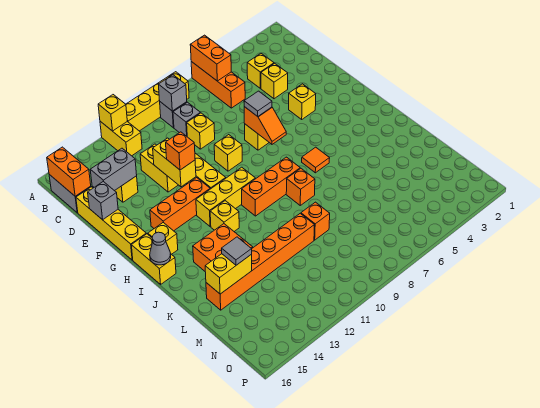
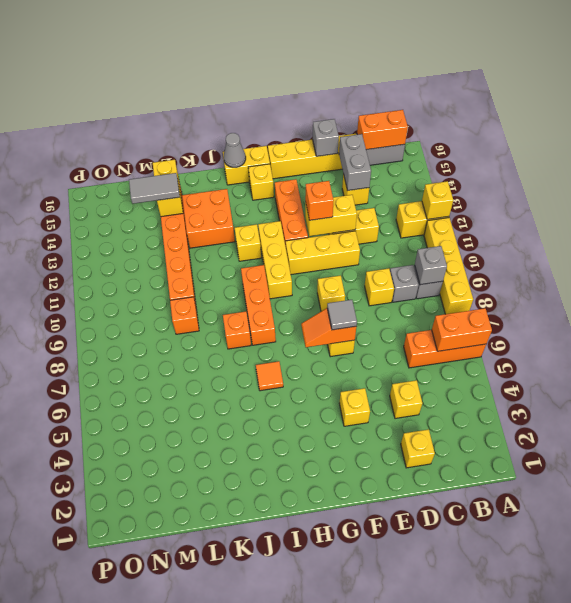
yellow 1x1 brick [247,54,274,88] -> yellow 1x1 brick moved to [401,429,435,468]
grey 1x1 tile [222,237,252,265] -> grey 1x2 tile [129,173,180,204]

